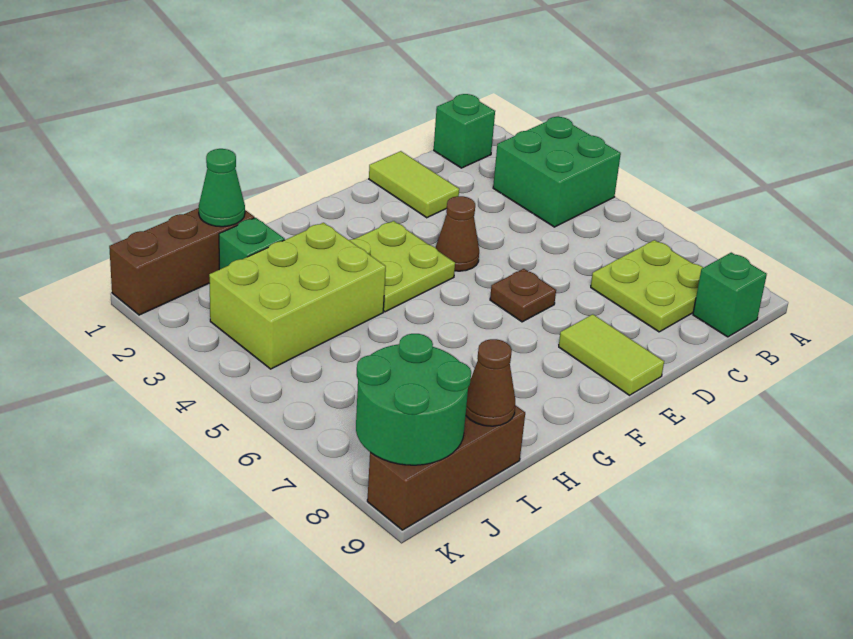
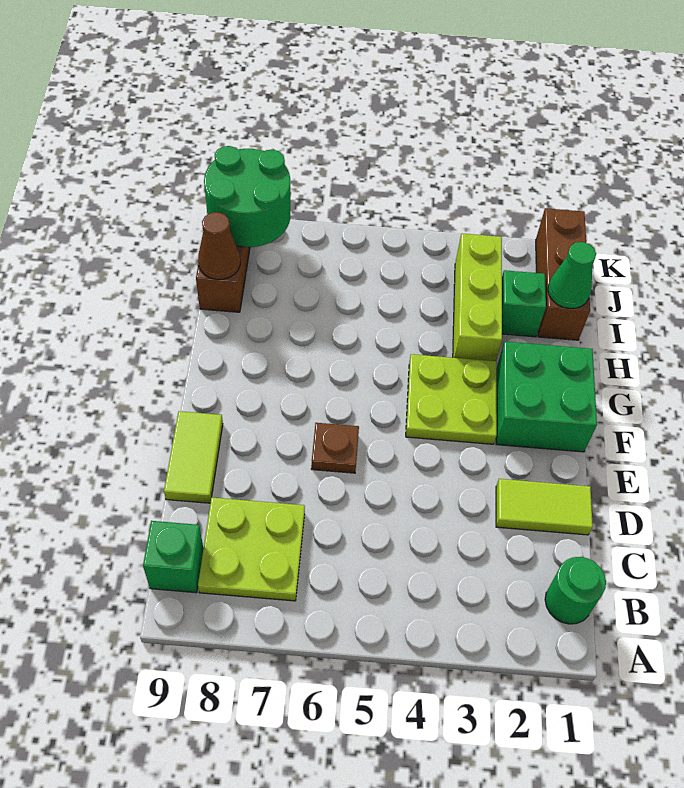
green 2x2 brick [493,117,621,227] -> green 2x2 brick moved to [496,342,597,452]
green 1x1 brick [434,94,495,168] -> green 1x1 round brick [545,557,606,624]
brown 1x1 cone [436,196,479,271] -> none
lime 1x2 tile [559,314,664,395] -> lime 1x2 tile turned to [164,411,223,503]
lime 2x3 brick [209,223,386,369] -> lime 1x3 brick [453,233,502,361]

